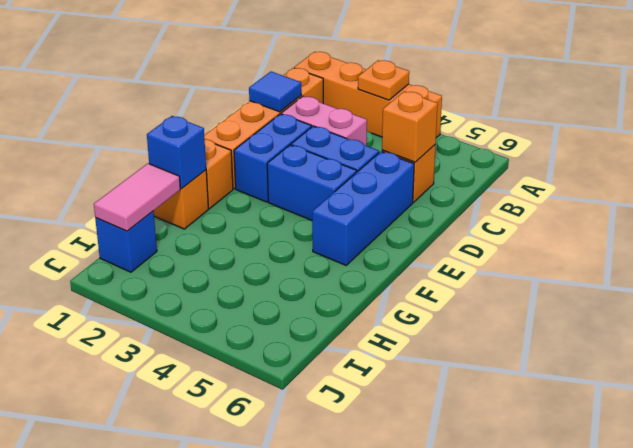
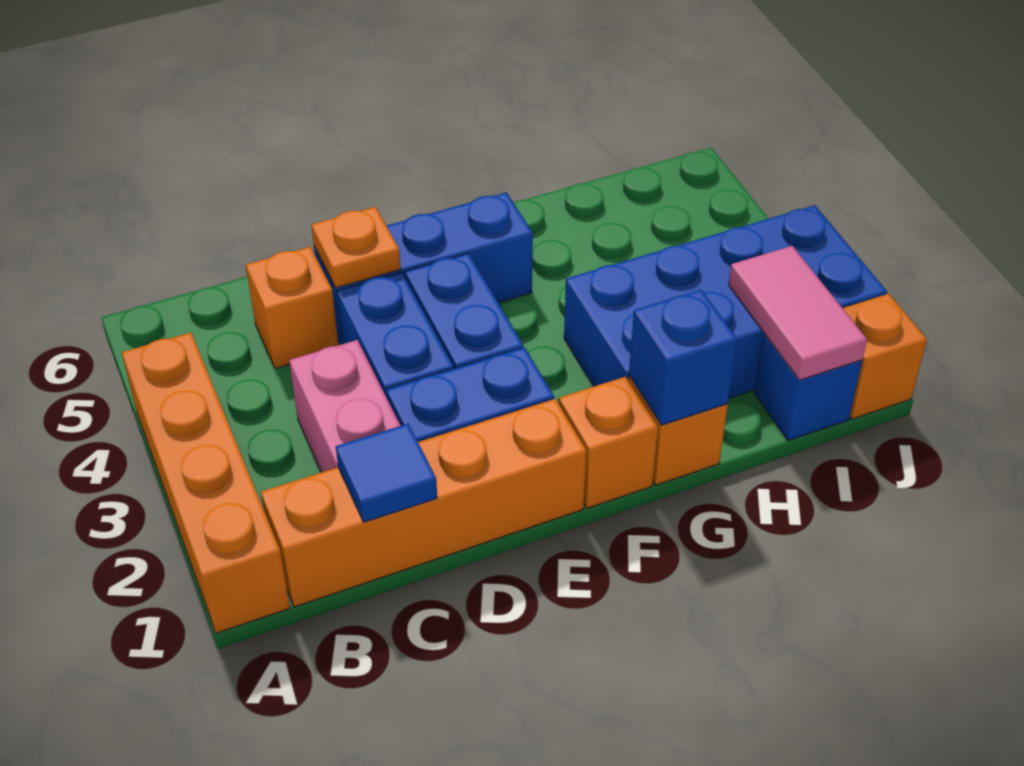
orange 1x1 plate [358,60,409,100] -> orange 1x1 plate moved to [311,207,401,288]
orange 1x1 brick [382,91,438,162] -> orange 1x1 brick moved to [843,294,927,419]
none -> blue 2x4 brick [564,205,887,398]
pink 1x2 tile [94,163,181,231] -> pink 1x2 tile turned to [728,246,867,380]

